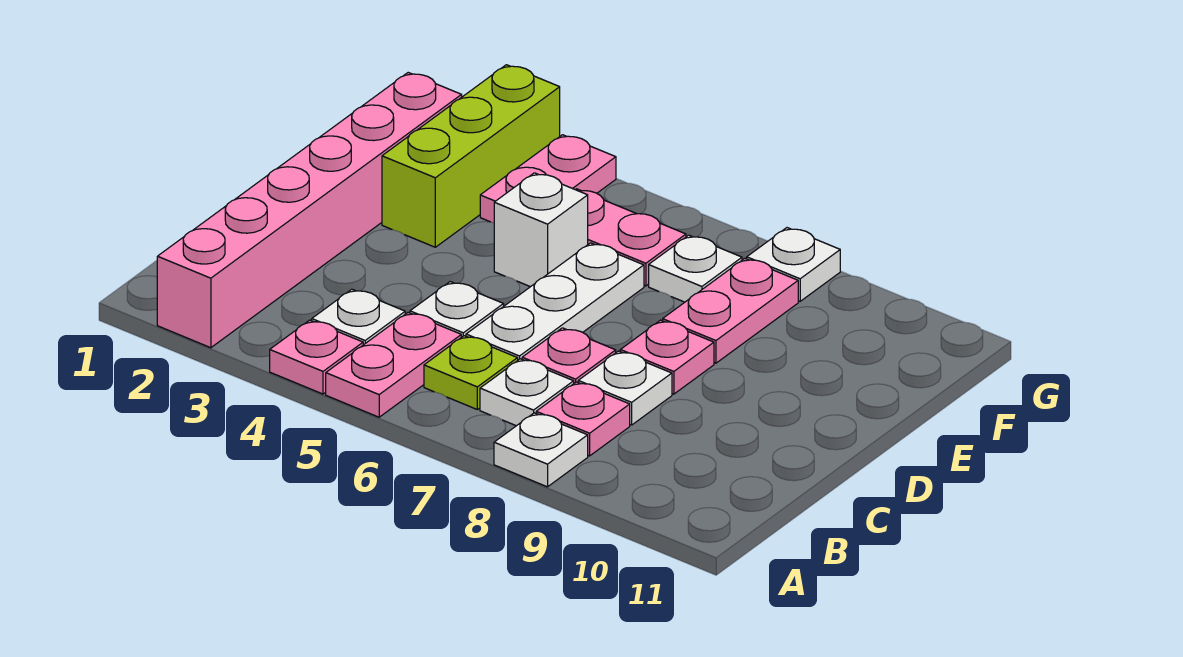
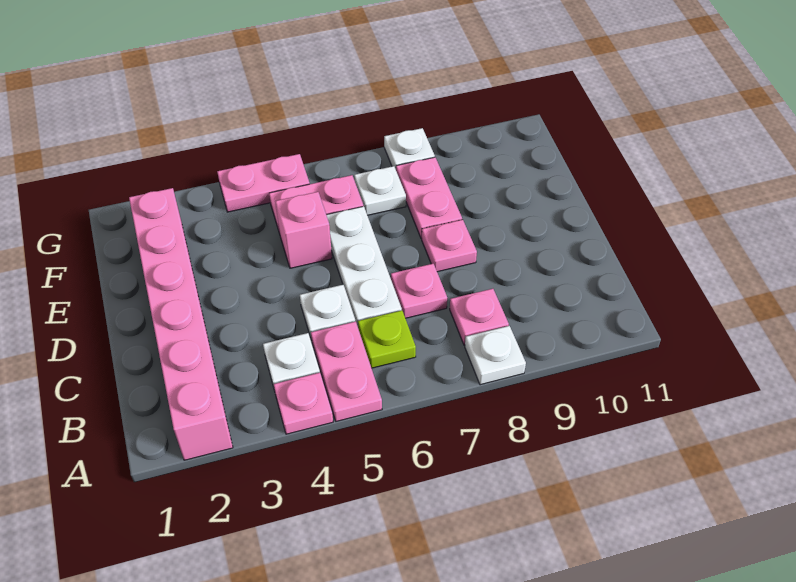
white 1x1 plate [480,359,574,426] -> none
white 1x1 plate [578,351,672,425] -> none
lime 1x3 brick [382,65,560,247] -> none
white 1x1 brick [494,173,588,287] -> pink 1x1 brick [275,192,332,268]
pink 1x2 plate [480,135,616,223] -> pink 1x2 plate turned to [217,154,310,212]

